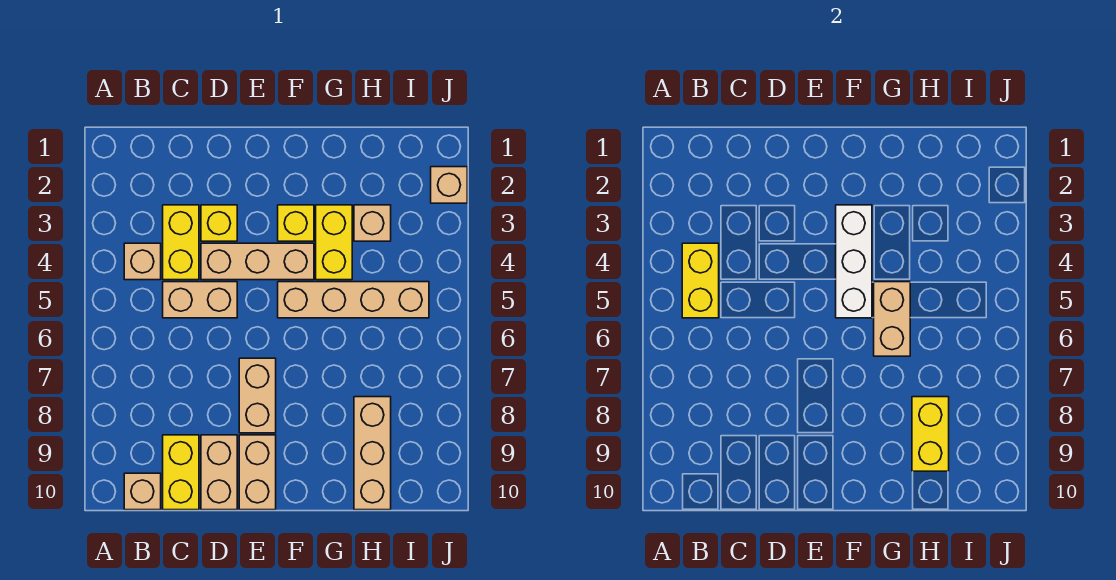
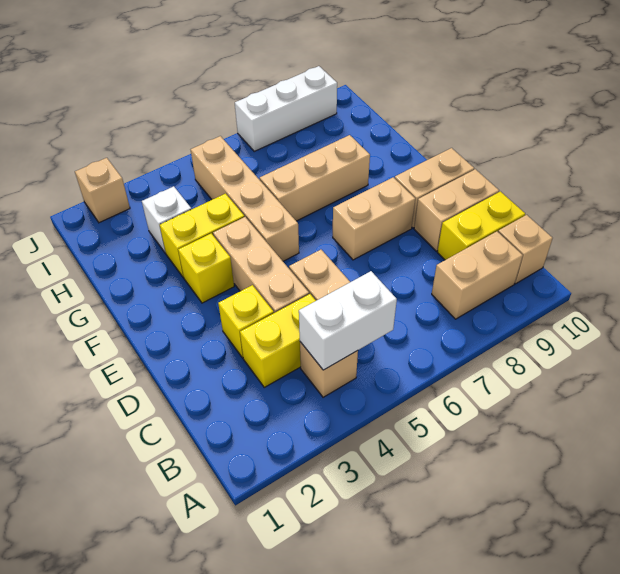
yellow 1x2 brick [682,243,719,318] -> white 1x2 brick [299,271,397,370]
white 1x3 brick [836,205,872,318] -> white 1x3 brick moved to [235,66,337,151]
tan 1x2 brick [874,282,910,356] -> tan 1x2 brick moved to [432,232,523,319]
tan 1x1 brick [354,205,391,241] -> white 1x1 brick [142,186,191,253]
tan 1x3 brick [354,397,391,510] -> tan 1x3 brick moved to [259,135,370,221]
yellow 1x2 brick [912,397,949,471] -> none

